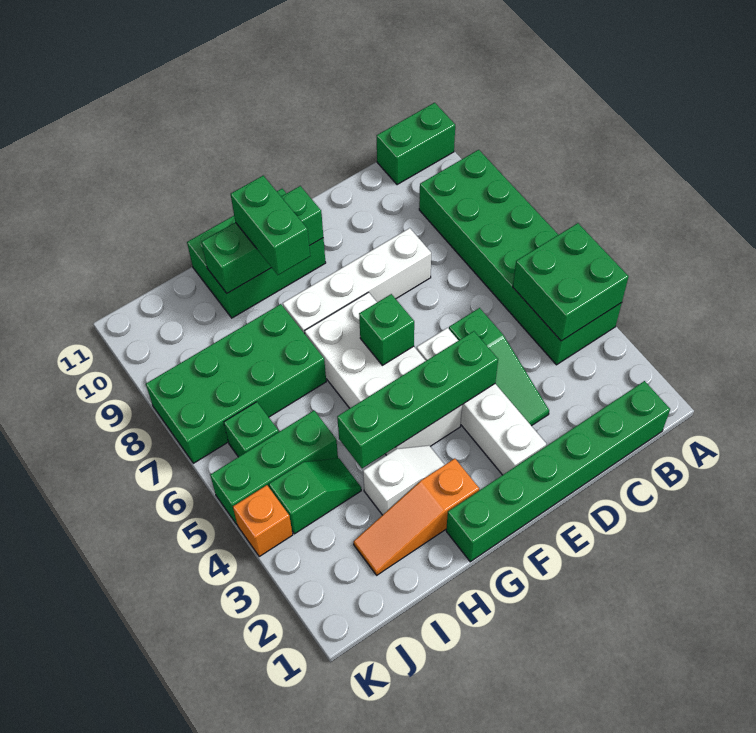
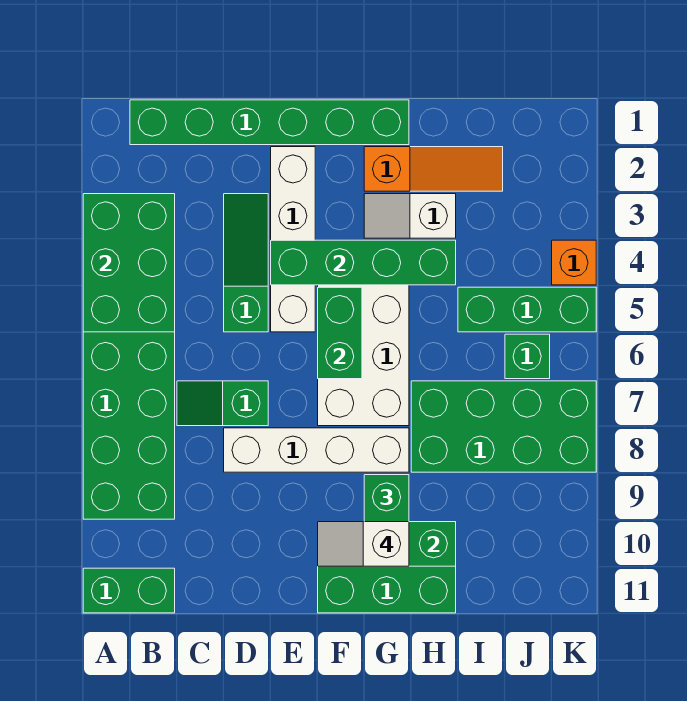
green 2x2 brick [513,223,629,341] -> green 2x3 brick [83,194,175,332]
green 1x1 brick [359,294,414,365] -> green 1x2 brick [318,287,362,379]
none -> white 1x2 slope [318,522,409,566]
green 1x2 slope [269,458,361,534] -> green 1x2 slope moved to [177,381,268,426]

